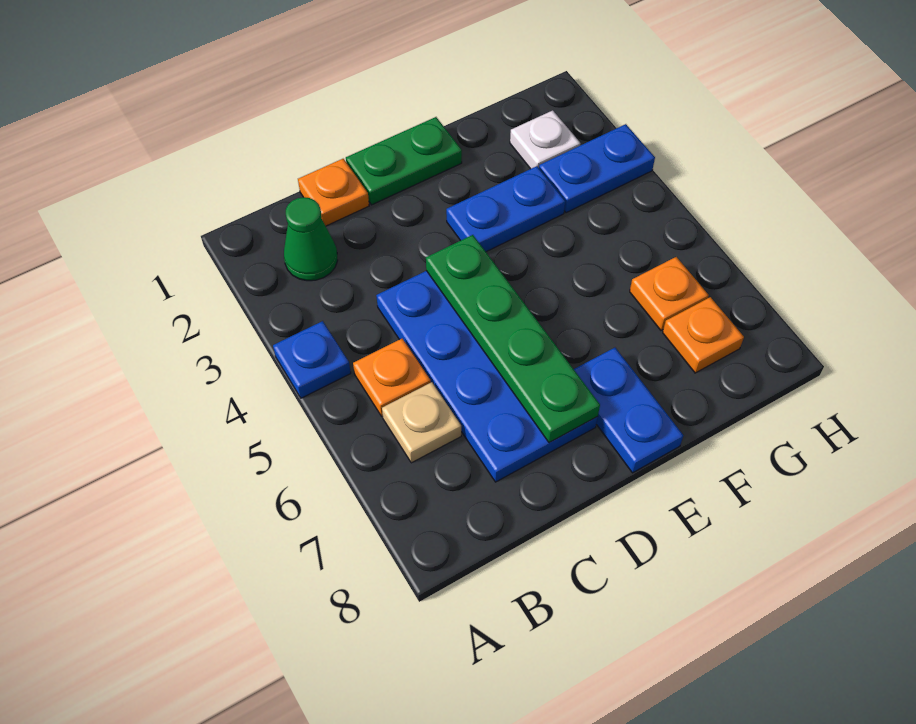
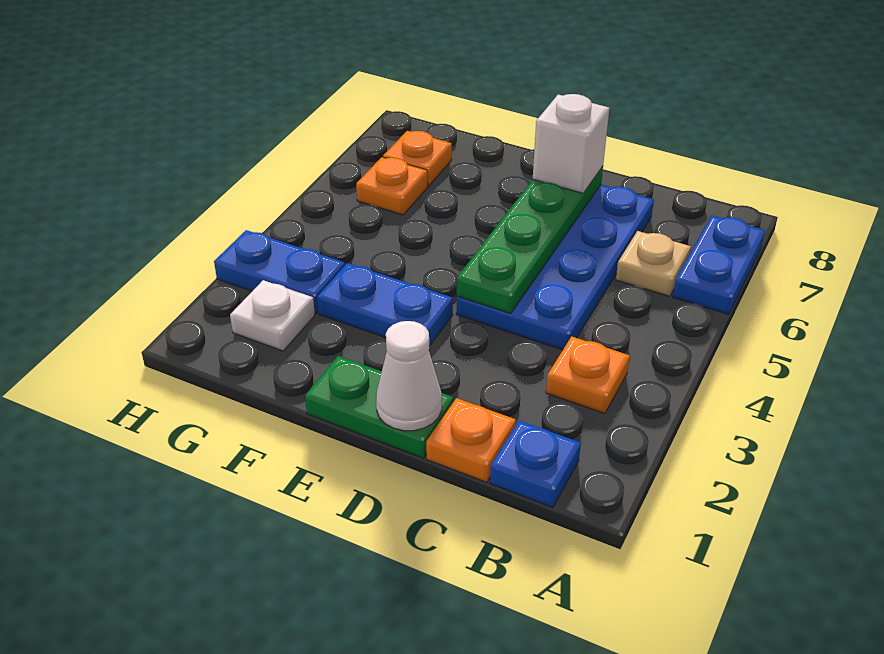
blue 1x1 plate [273,321,351,398] -> blue 1x1 plate moved to [490,421,581,508]
green 1x1 cone [284,197,338,281] -> none
orange 1x1 plate [353,339,431,416] -> orange 1x1 plate moved to [546,337,630,413]
none -> white 1x1 cone [376,321,442,431]
none -> white 1x1 brick [533,94,609,193]
blue 1x2 plate [574,348,683,473] -> blue 1x2 plate moved to [673,215,765,314]

